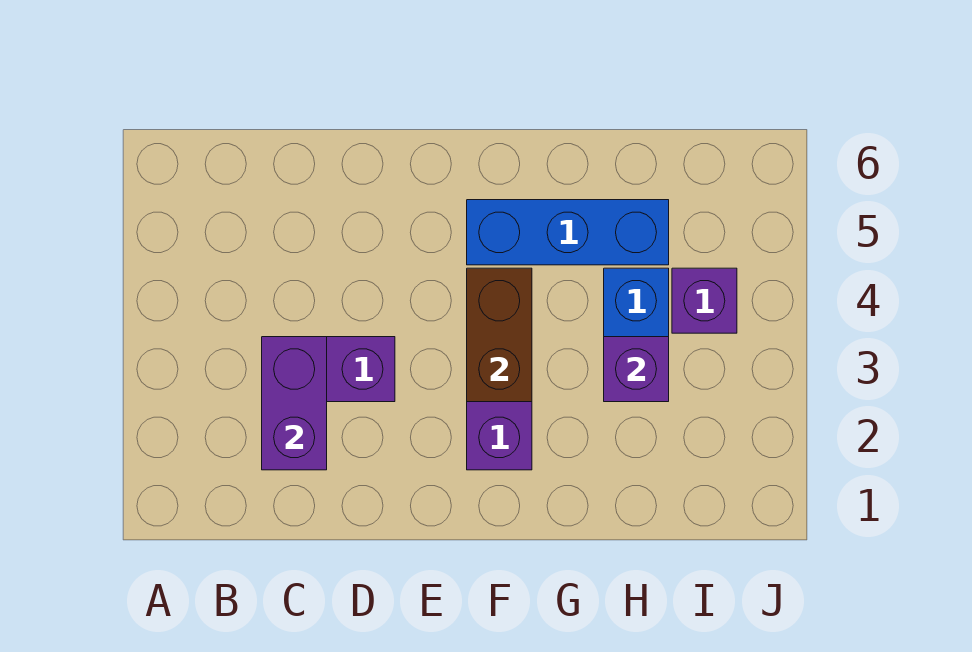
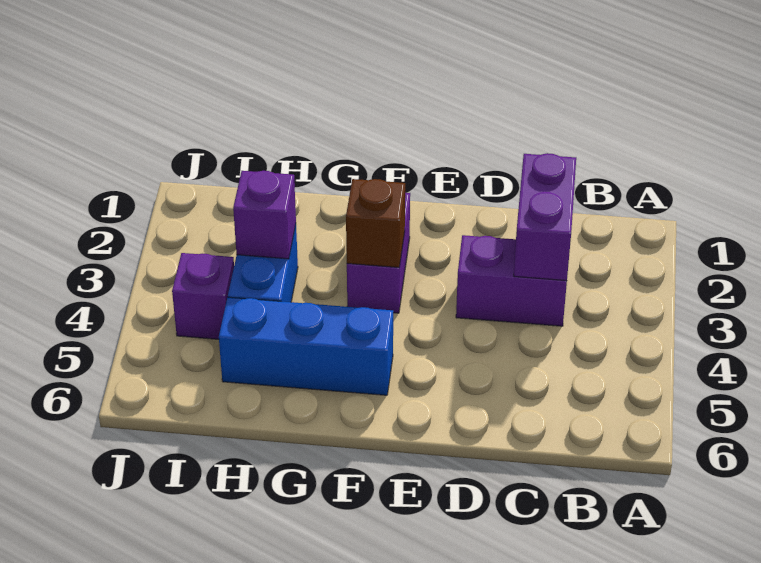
brown 1x2 brick [467,268,532,402] -> brown 1x1 brick [346,179,405,267]

